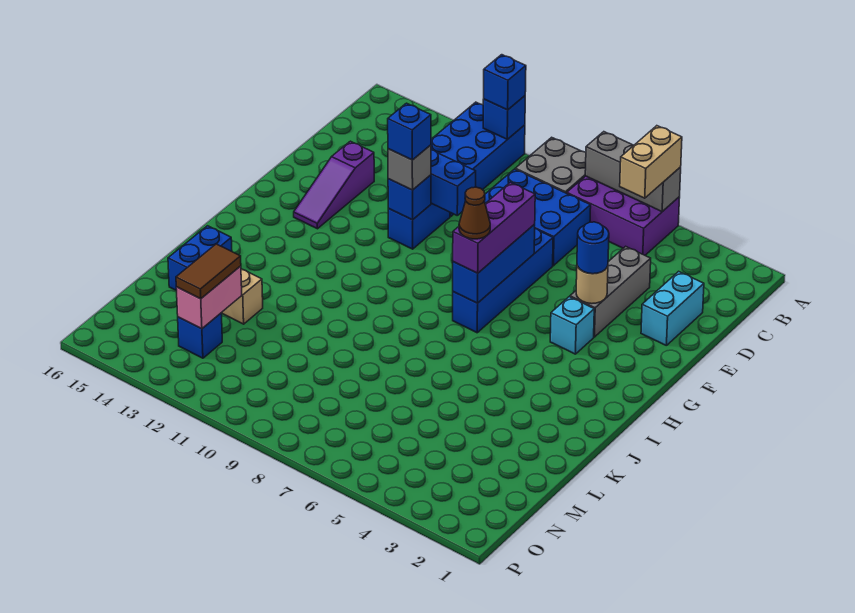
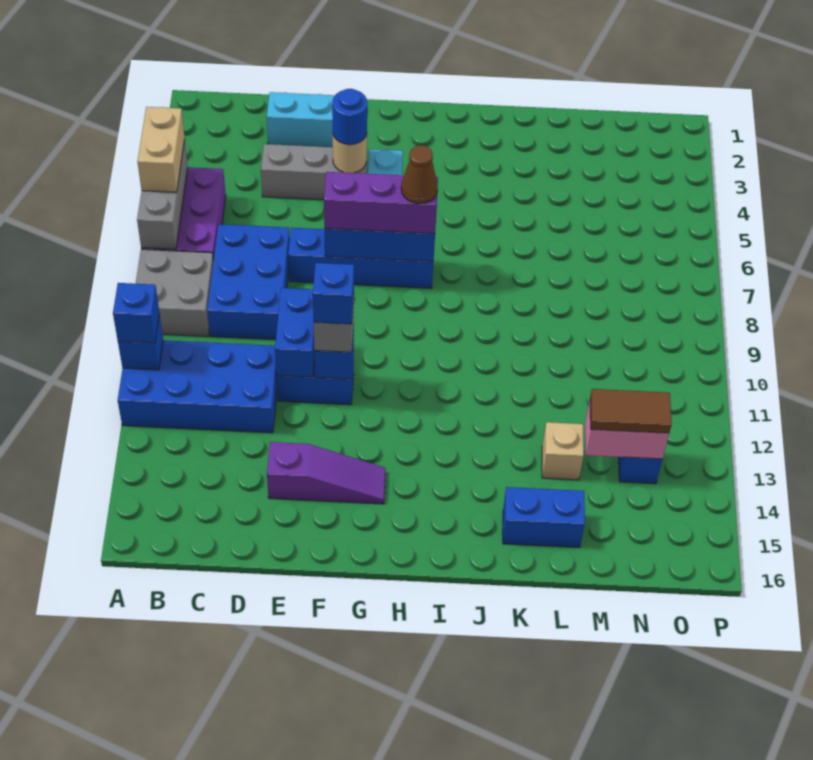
tan 1x2 brick [620,126,682,198] -> tan 1x2 brick turned to [137,107,185,192]

